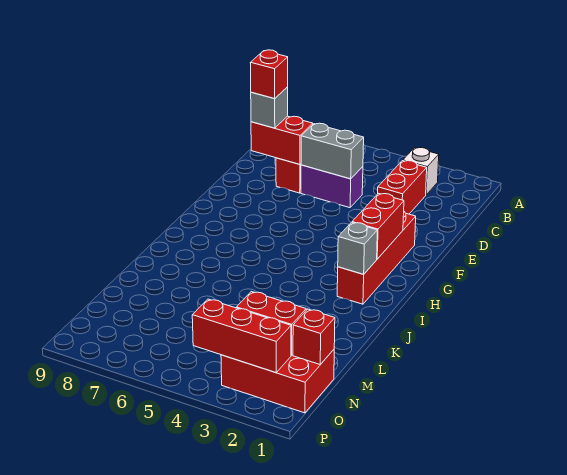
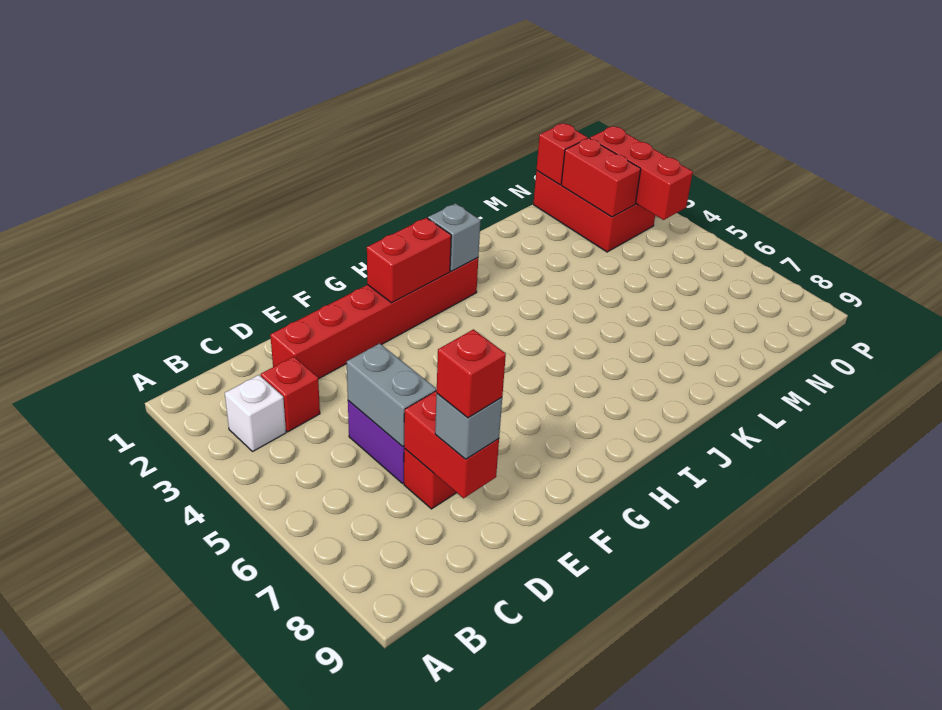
red 1x2 brick [378,161,427,214] -> red 1x1 brick [261,357,320,432]
red 1x4 brick [337,212,416,304] -> red 1x6 brick [270,258,478,379]

